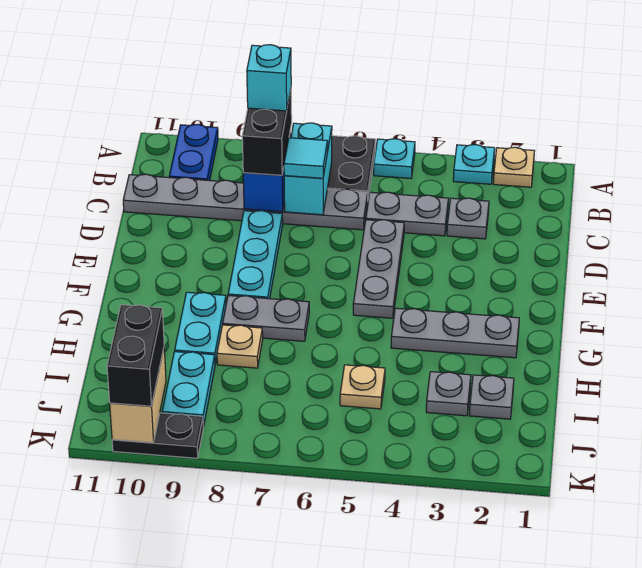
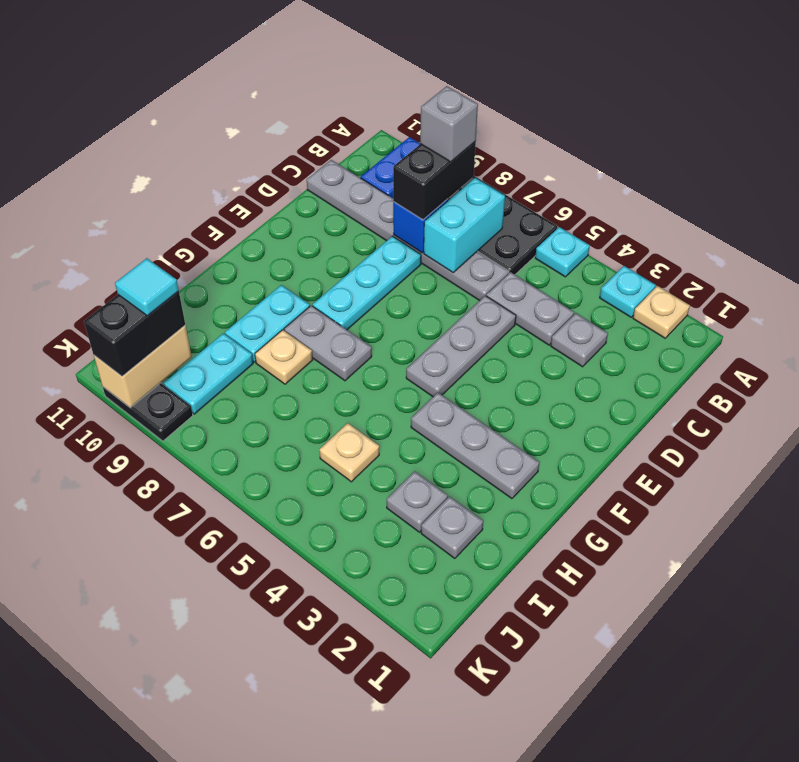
cyan 1x1 brick [247,45,291,111] -> grey 1x1 brick [420,86,478,162]
cyan 1x1 tile [284,138,328,178] -> cyan 1x1 tile moved to [115,258,179,316]

